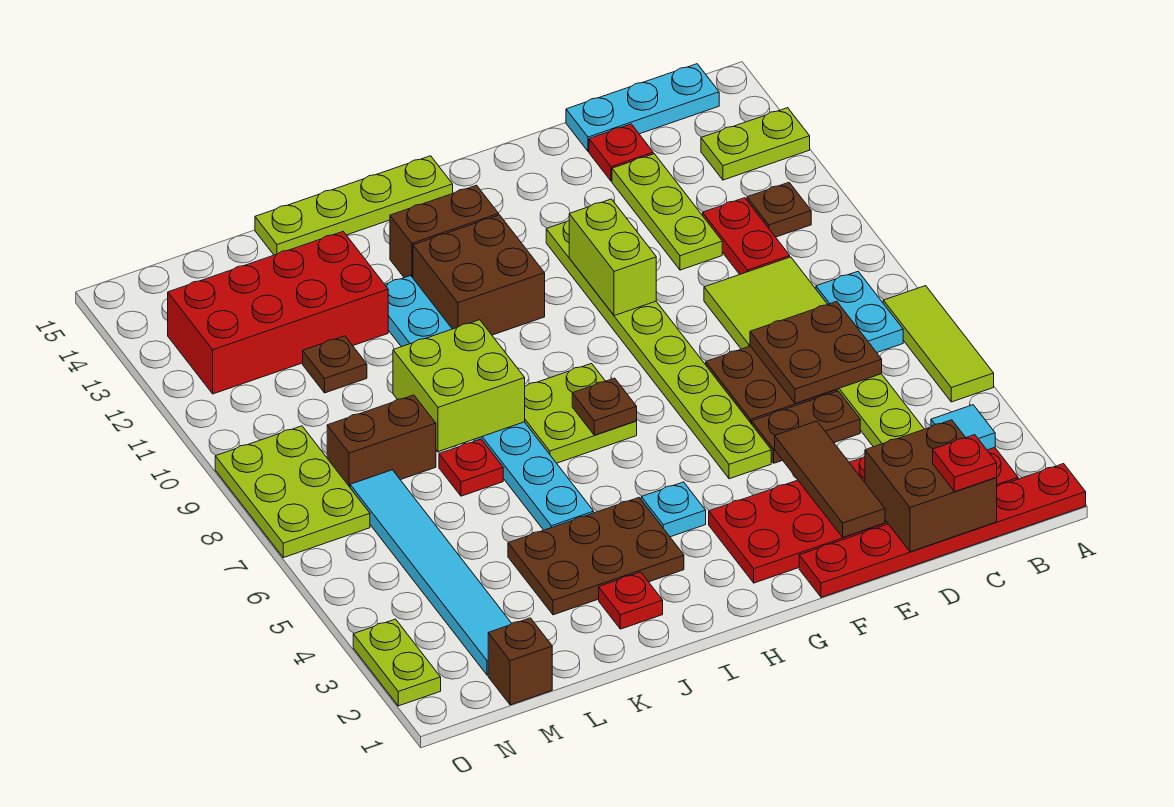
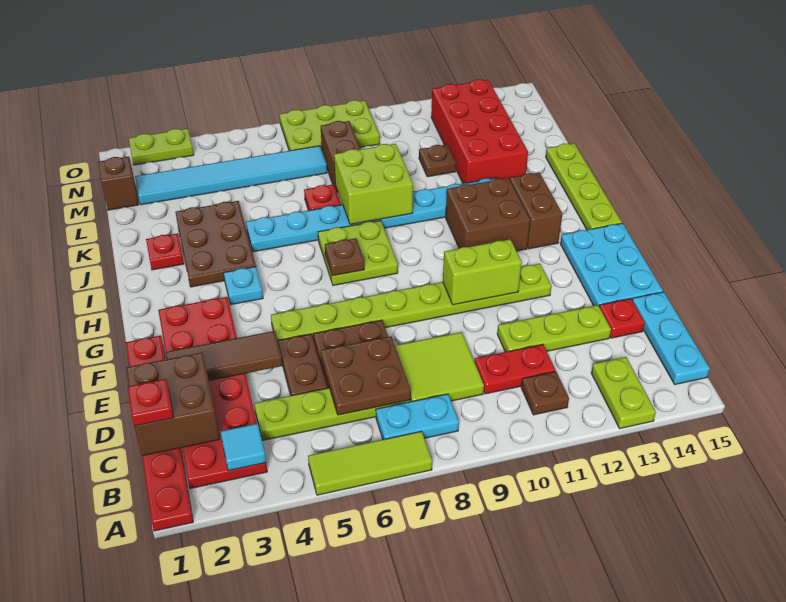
none -> cyan 2x3 plate [560,223,663,306]

